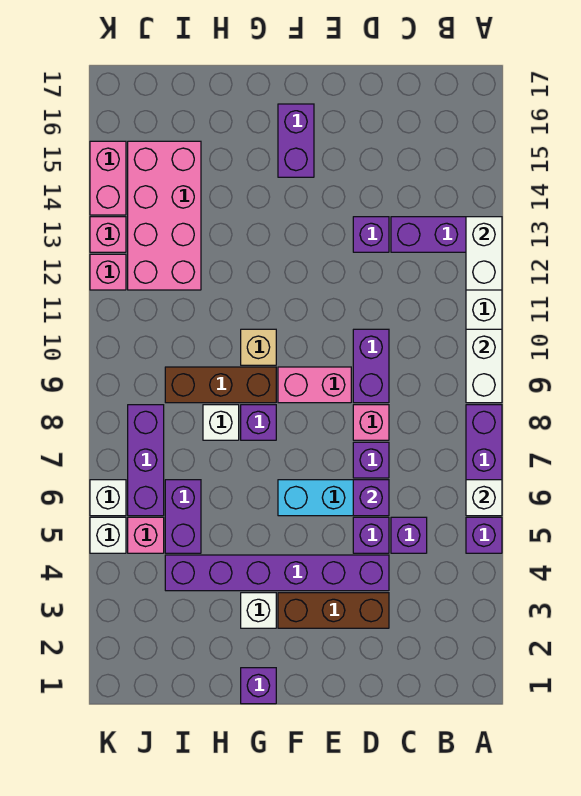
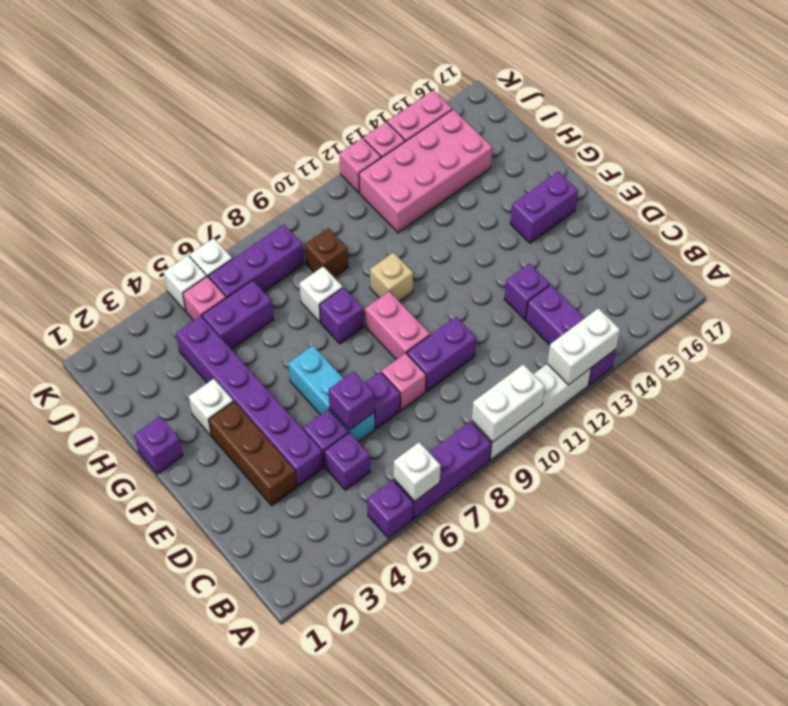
brown 1x3 brick [165,367,276,403] -> brown 1x1 brick [305,228,348,277]

